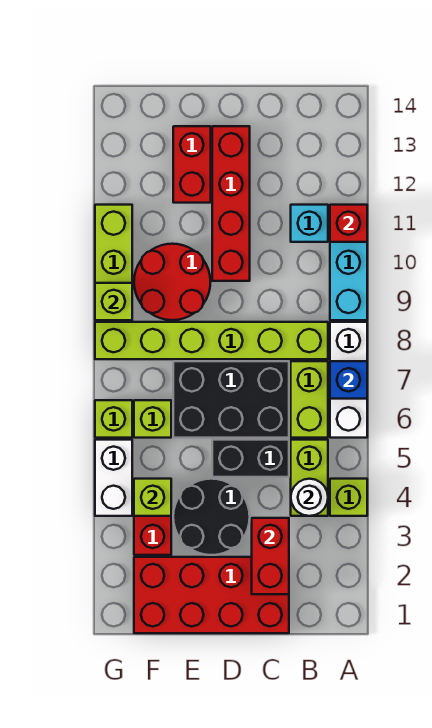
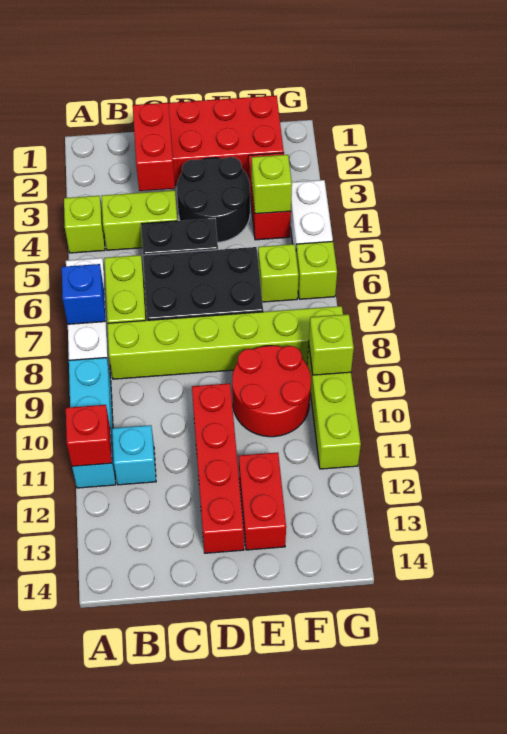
lime 1x2 brick [291,440,328,516] -> lime 1x2 brick turned to [102,190,177,250]
white 1x1 round brick [291,479,328,516] -> none

